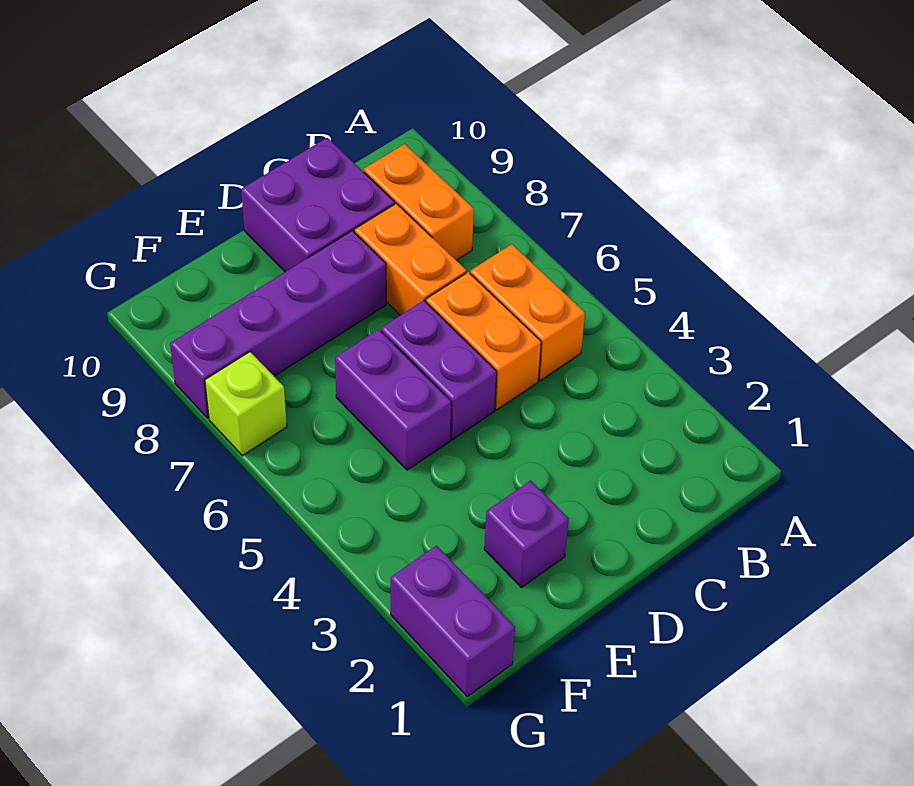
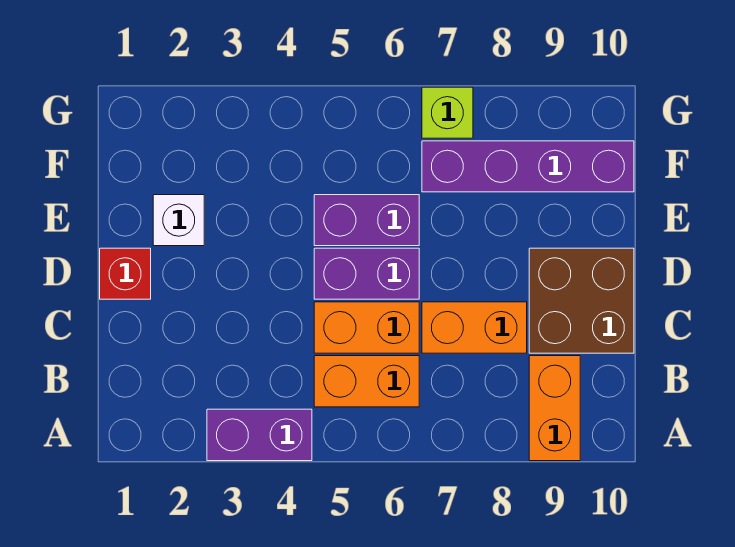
orange 1x2 brick [364,144,474,260] -> orange 1x2 brick turned to [529,356,580,461]
purple 2x2 brick [241,138,395,272] -> brown 2x2 brick [529,248,634,353]
none -> red 1x1 brick [100,248,151,299]
purple 1x4 brick [170,231,386,418] -> purple 1x4 brick turned to [422,141,634,192]
purple 1x1 brick [484,480,569,588] -> white 1x1 brick [153,195,204,246]
purple 1x2 brick [391,545,515,697] -> purple 1x2 brick moved to [207,409,312,461]

